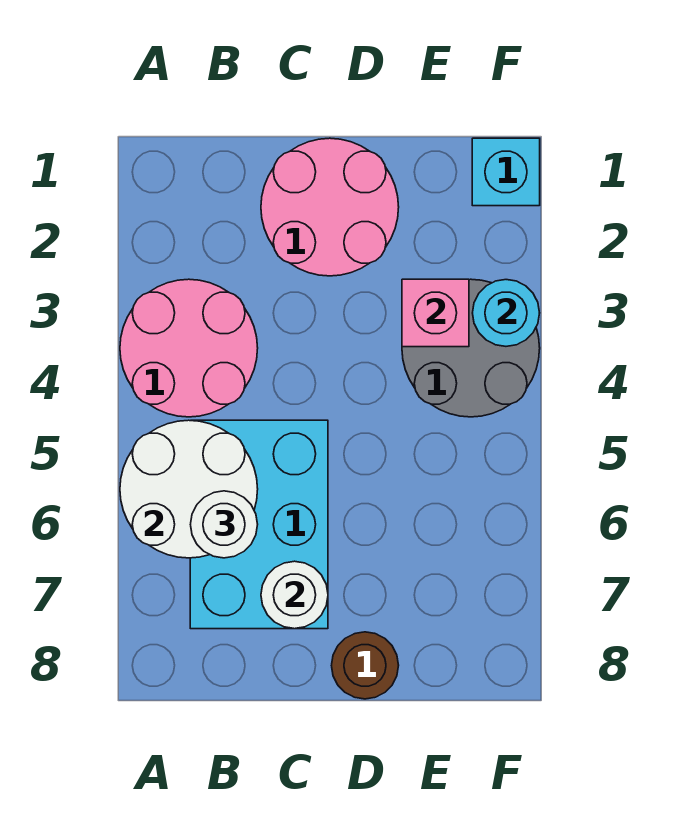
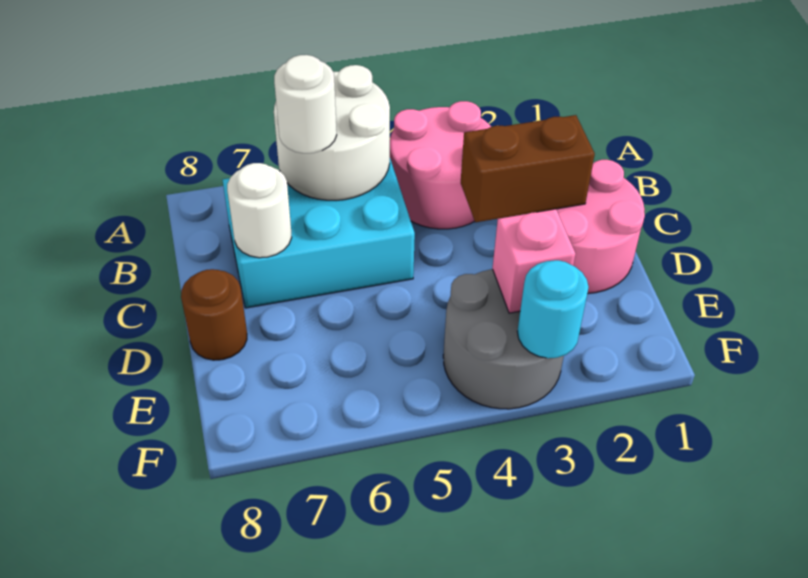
none -> brown 1x2 brick [461,115,595,222]
cyan 1x1 brick [472,138,540,206] -> none

